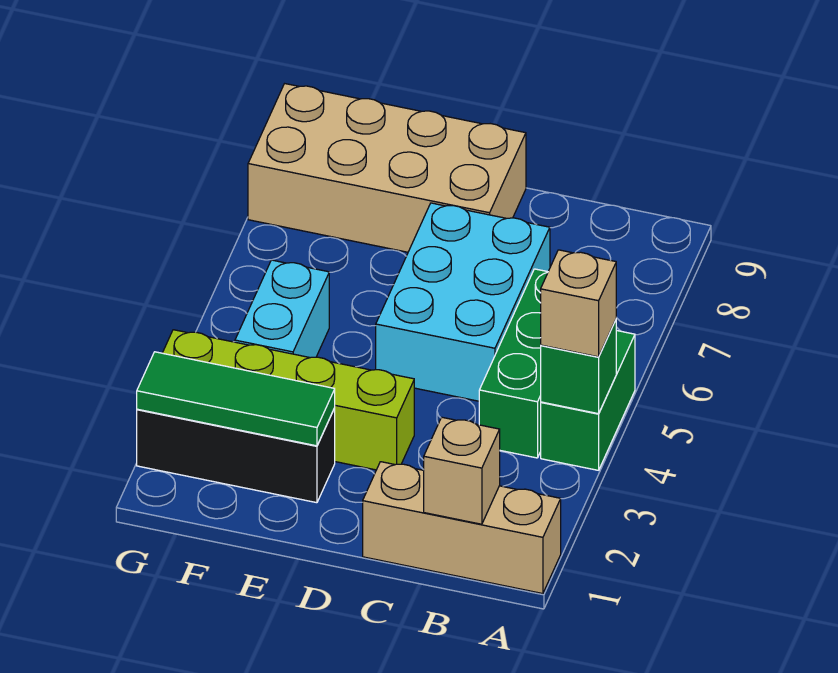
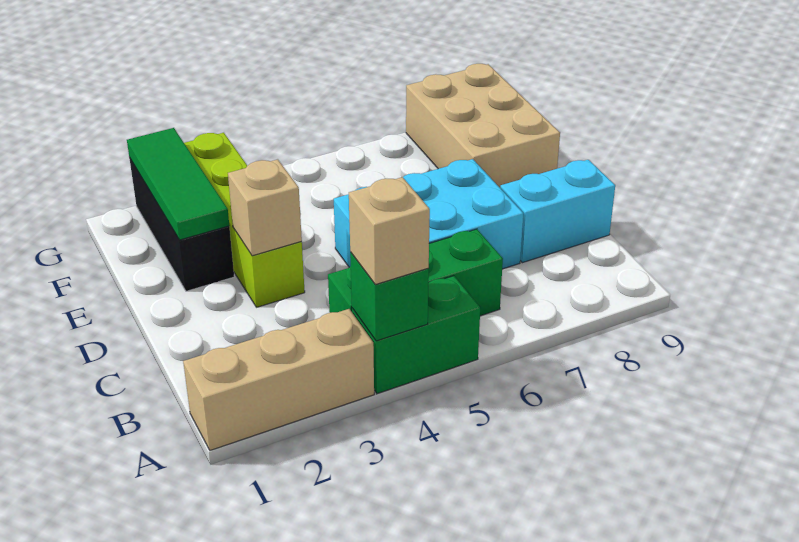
tan 1x3 brick [363,462,561,594] -> tan 1x3 brick turned to [183,309,374,450]
tan 1x1 brick [424,417,500,524] -> tan 1x1 brick moved to [228,159,302,256]
tan 2x4 brick [248,84,526,252] -> tan 2x3 brick [406,64,560,187]
cyan 1x2 brick [235,260,329,358] -> cyan 1x2 brick moved to [500,160,615,263]

